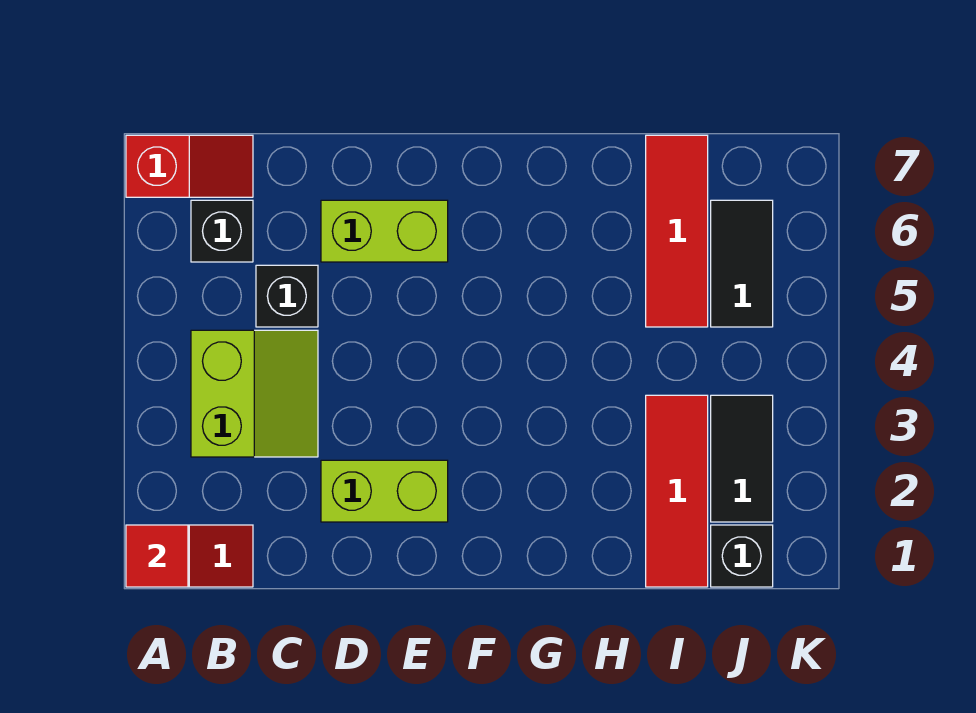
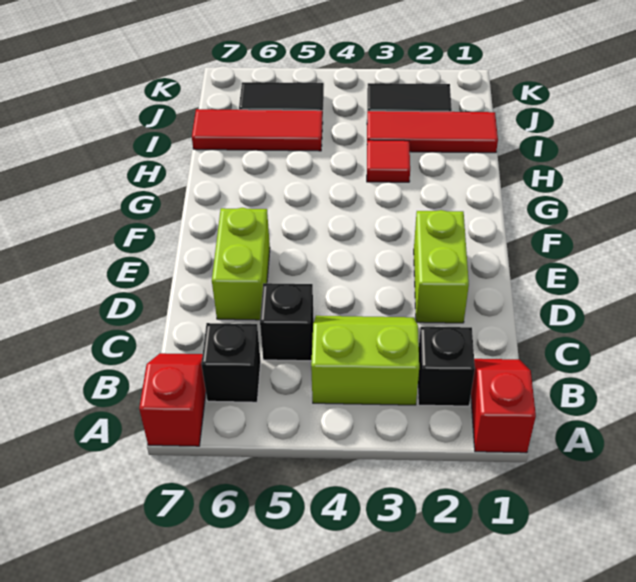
red 1x1 tile [126,525,188,587] -> red 1x1 tile moved to [367,140,410,182]
black 1x1 brick [711,525,773,587] -> black 1x1 brick moved to [418,327,475,406]

